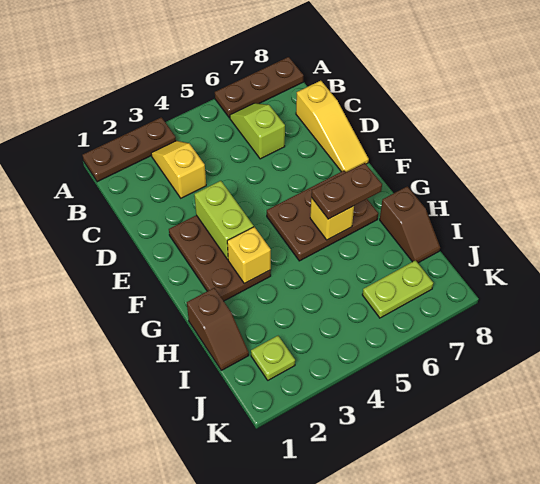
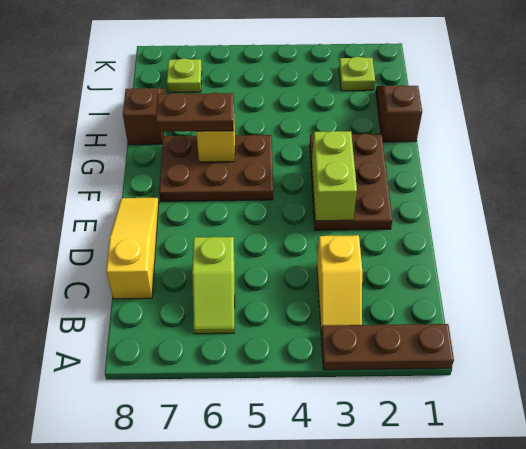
brown 1x3 plate [215,57,304,118] -> none
yellow 1x1 brick [227,227,271,284] -> none
lime 1x2 plate [362,260,433,318] -> lime 1x1 plate [167,58,202,93]

